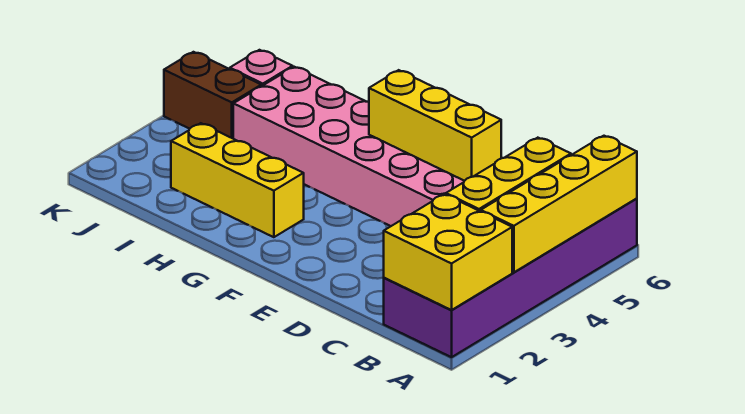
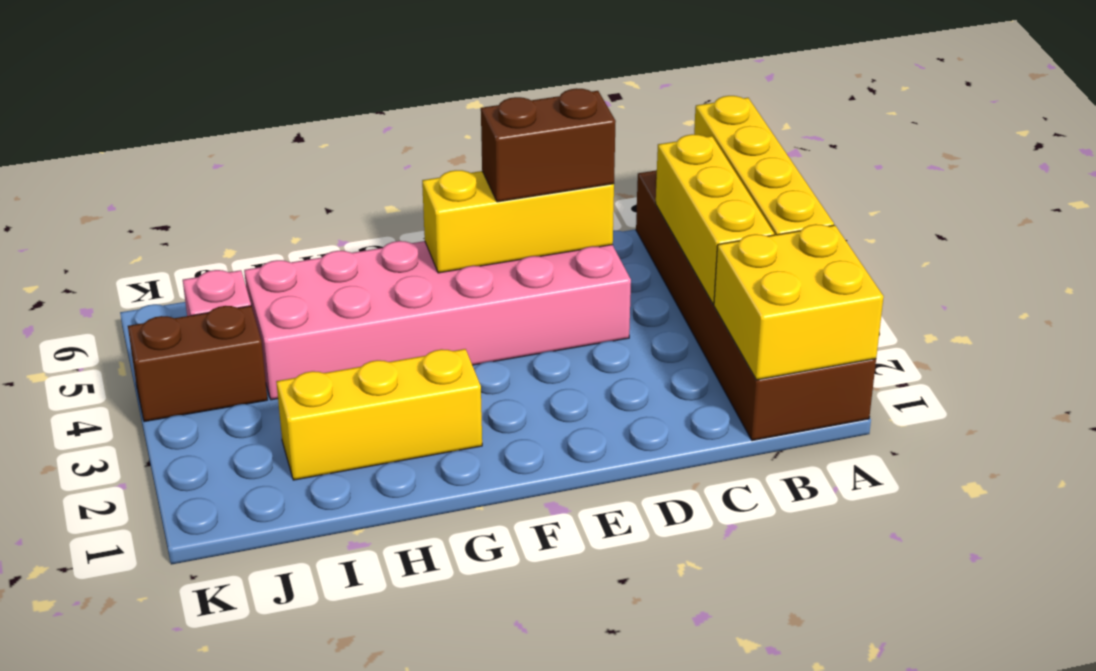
purple 2x6 brick [384,199,637,357] -> brown 2x6 brick [636,170,876,441]
none -> brown 1x2 brick [481,88,616,202]

